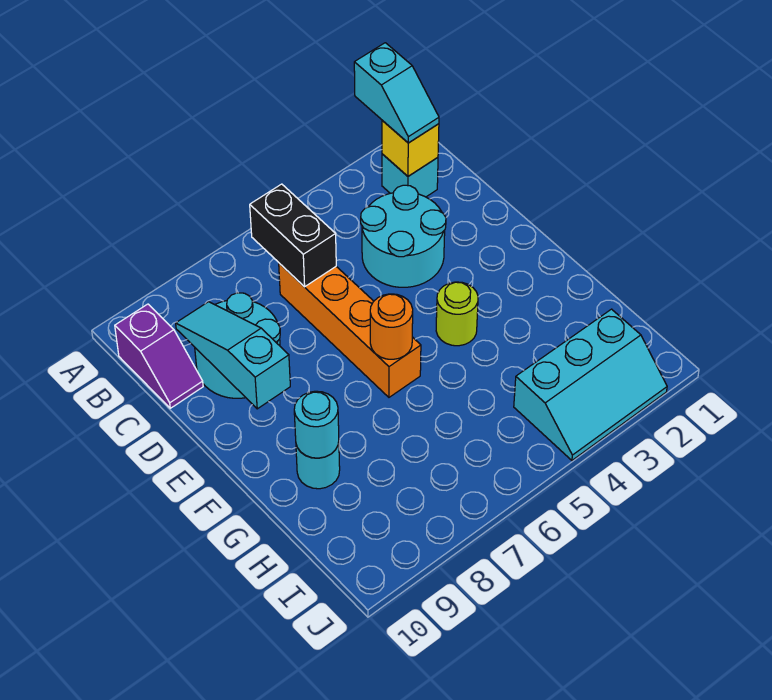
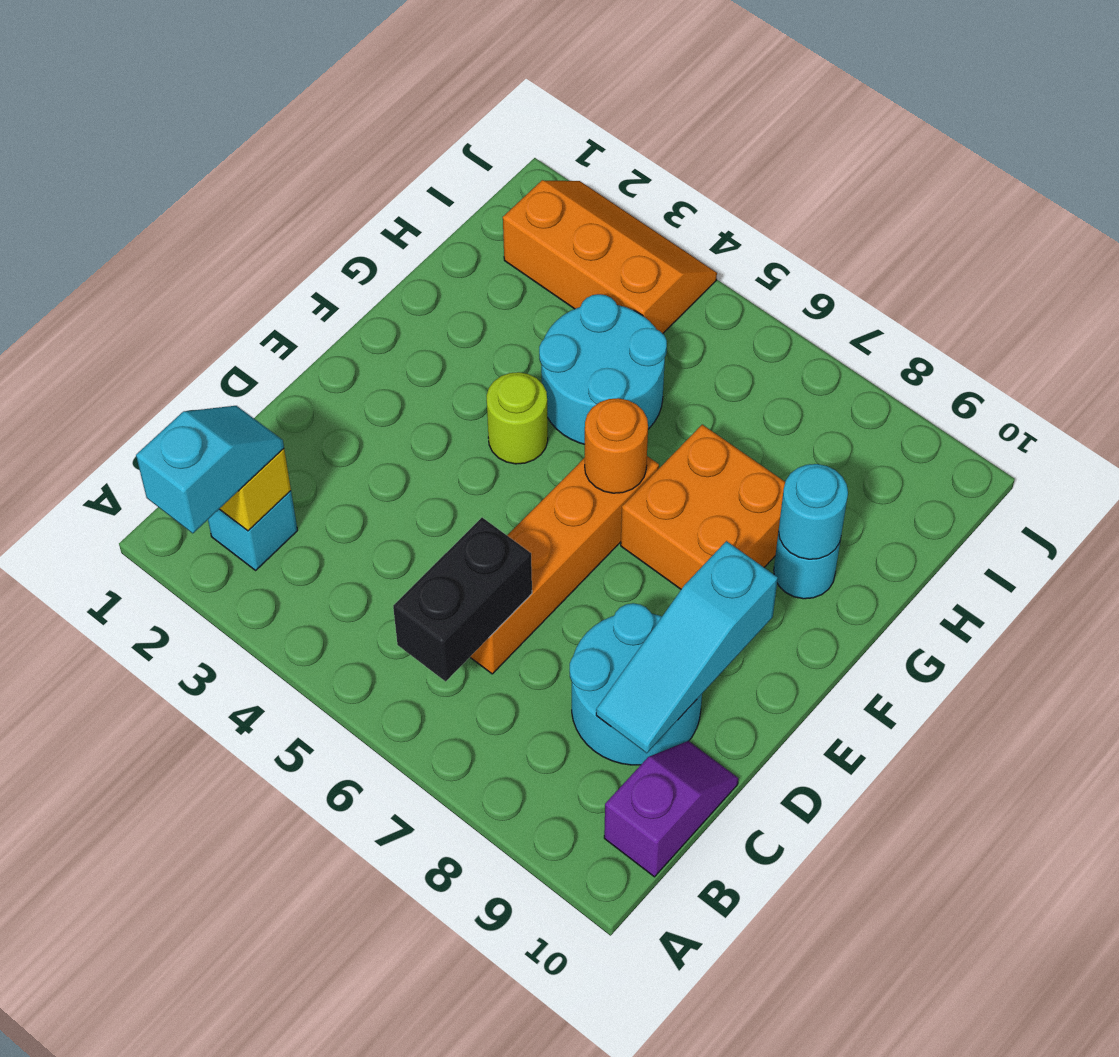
cyan 2x2 round brick [361,185,446,287] -> cyan 2x2 round brick moved to [539,294,667,444]
none -> orange 2x2 brick [621,425,785,589]
cyan 2x3 slope [514,309,667,460] -> orange 2x3 slope [503,180,717,334]

